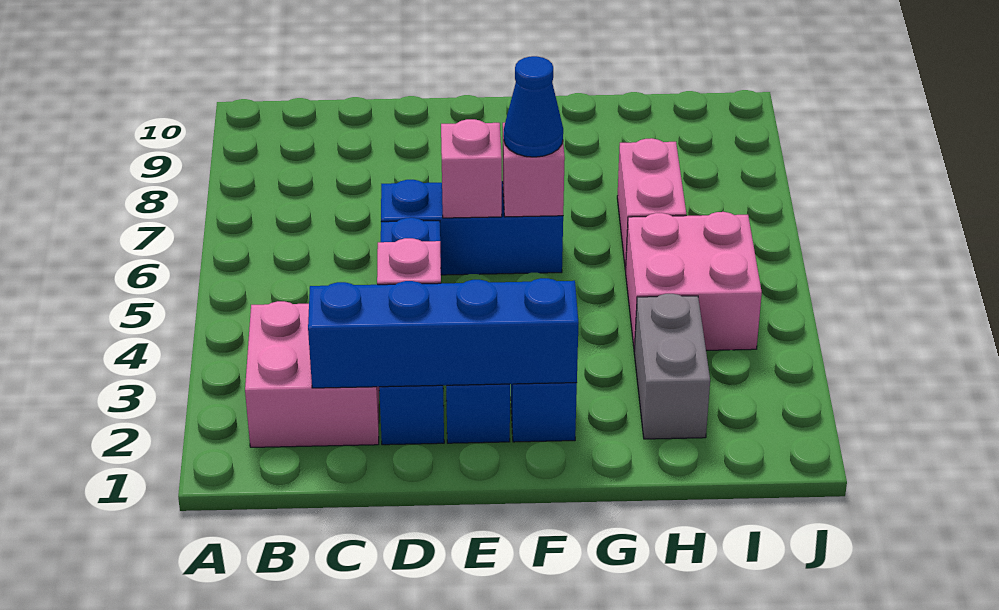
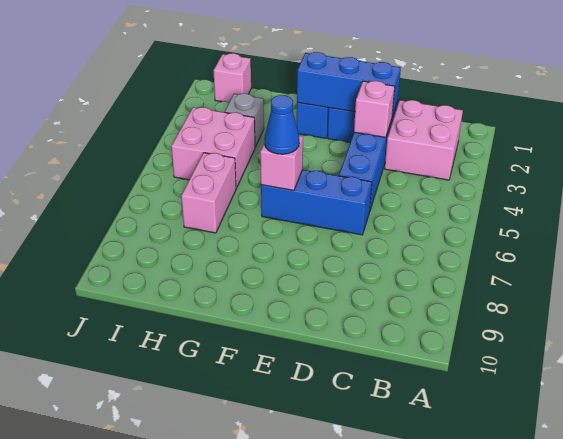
blue 1x4 brick [308,278,579,388] -> blue 1x3 brick [297,52,401,116]
pink 1x1 brick [441,119,502,218] -> pink 1x1 brick moved to [213,53,251,102]
grey 1x2 brick [634,294,710,439] -> grey 1x1 brick [225,94,264,147]

